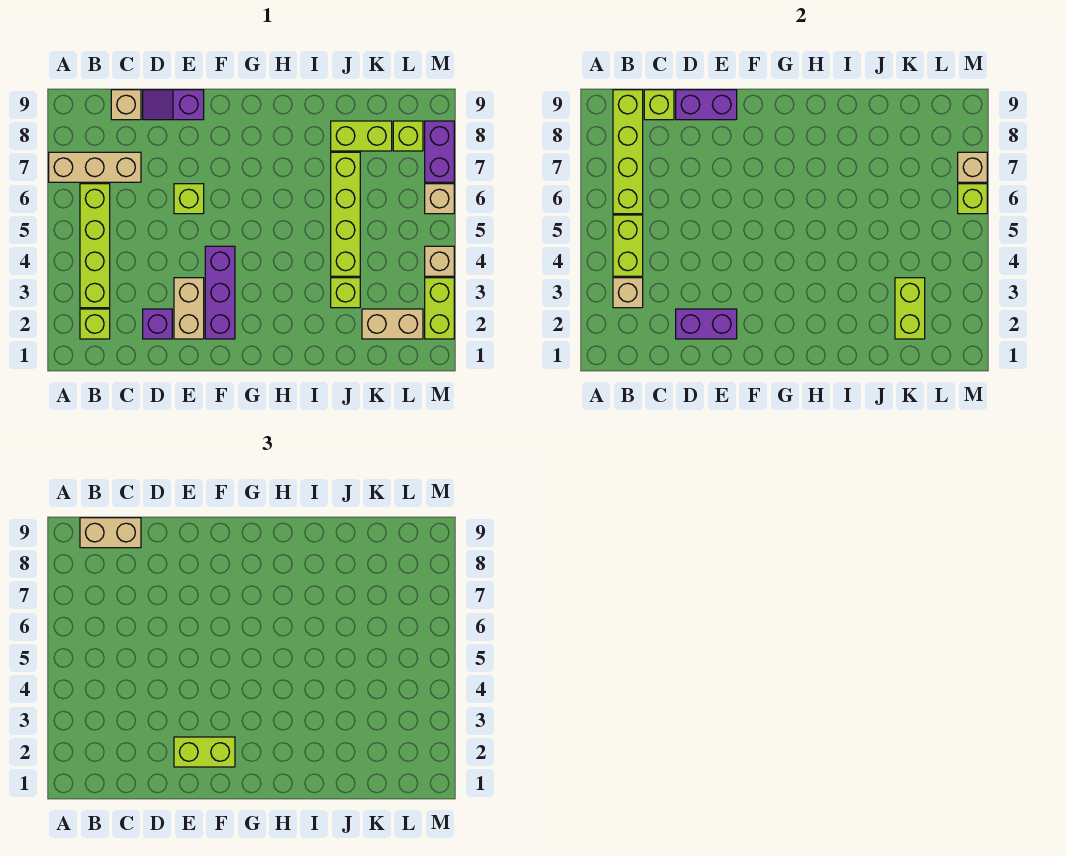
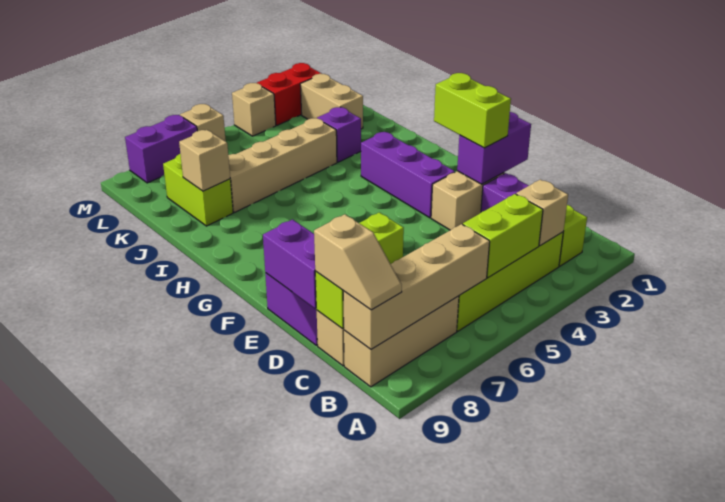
tan 1x3 brick [49,152,141,182] -> tan 1x3 brick turned to [344,296,459,387]
lime 1x4 brick [613,90,643,214] -> tan 1x4 brick [343,224,490,349]
tan 1x2 brick [80,518,141,548] -> tan 1x2 slope [314,214,402,310]
purple 1x2 brick [676,309,737,339] -> purple 1x2 brick turned to [457,112,531,184]
purple 1x3 brick [205,246,235,339] -> purple 1x3 brick turned to [361,132,455,218]
lime 1x1 brick [331,278,360,308] -> purple 1x1 brick [317,107,361,162]
lime 1x4 brick [331,152,360,276] -> tan 1x4 brick [228,118,337,212]
lime 1x2 brick [895,278,925,339] -> none
lime 1x1 brick [393,121,423,151] -> none
lime 1x2 brick [425,278,454,339] -> red 1x2 brick [257,63,322,125]
lime 1x1 brick [958,184,987,214] -> none
tan 1x1 brick [958,152,987,182] -> tan 1x1 brick moved to [179,130,230,191]

